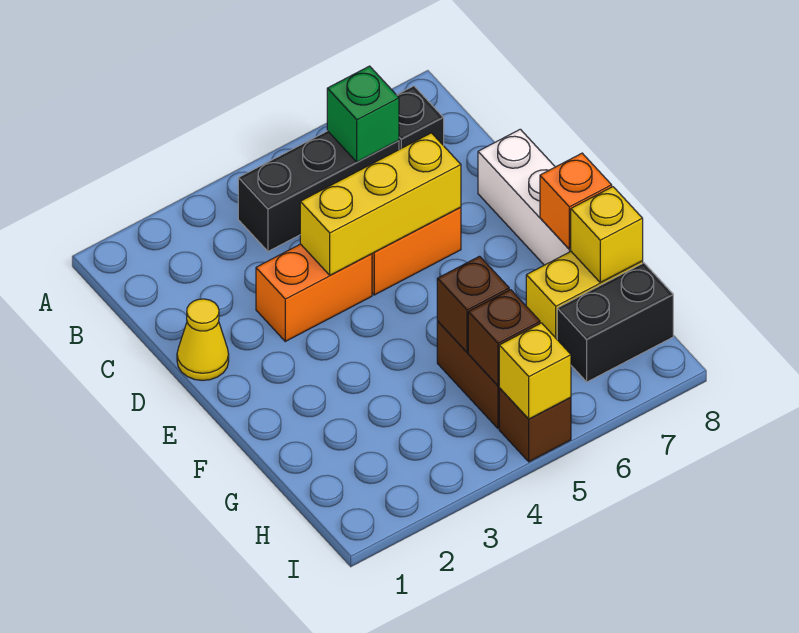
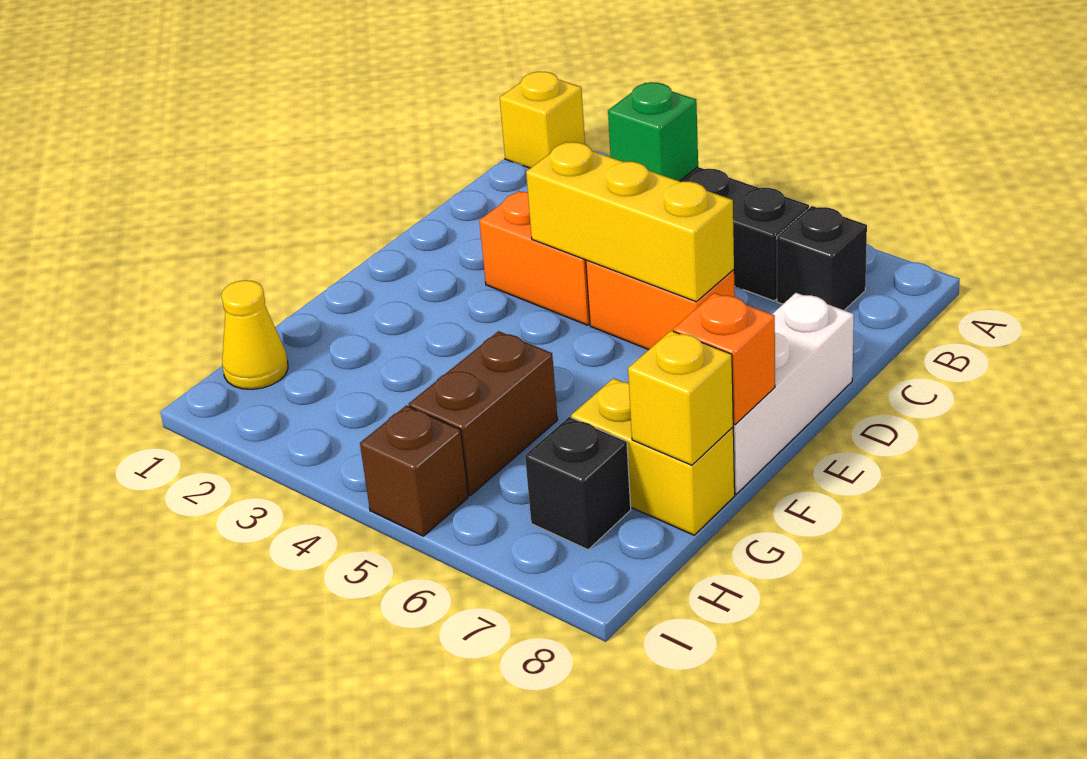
green 1x1 brick [327,66,399,162] -> green 1x1 brick moved to [608,82,698,181]
yellow 1x1 cone [177,299,229,381] -> yellow 1x1 cone moved to [222,280,288,389]
brown 1x1 brick [437,256,509,352] -> none
brown 1x1 brick [468,290,540,386] -> none
black 1x2 brick [557,263,673,382] -> black 1x1 brick [525,417,631,550]
yellow 1x1 brick [499,323,571,419] -> yellow 1x1 brick moved to [500,72,585,168]

